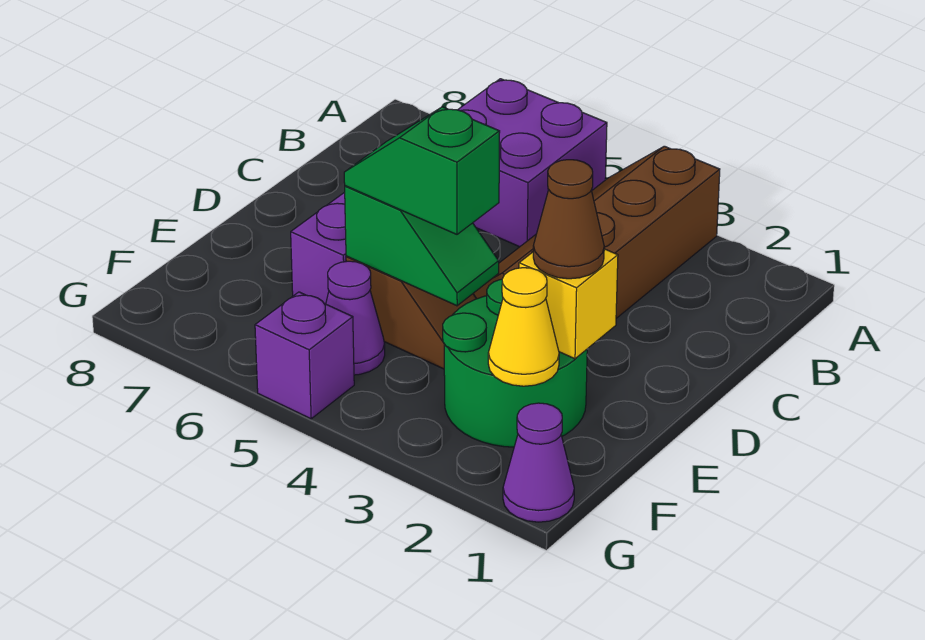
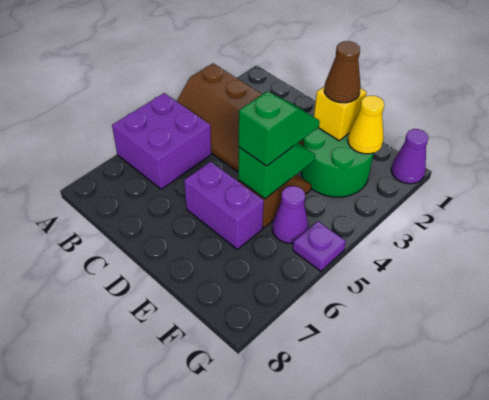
green 1x2 slope [344,107,500,234] -> green 1x2 slope turned to [239,91,320,166]
purple 1x1 brick [255,292,354,419] -> purple 1x1 plate [293,221,346,271]

